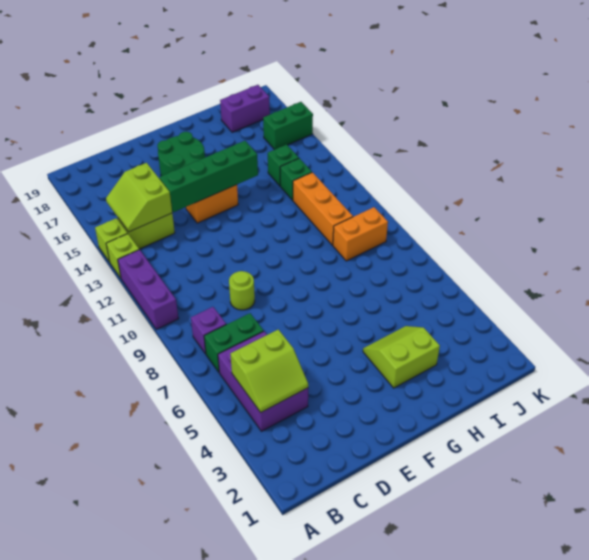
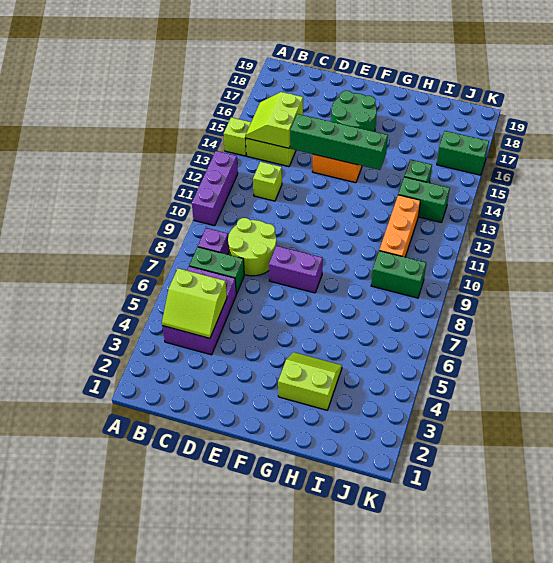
lime 1x1 brick [106,234,139,278] -> lime 1x1 brick moved to [253,162,282,201]
lime 1x1 round brick [229,271,255,310] -> lime 2x2 round brick [228,218,276,276]
orange 1x2 brick [333,207,388,261] -> green 1x2 brick [371,251,426,298]
green 1x1 brick [280,158,312,200] -> green 1x2 brick [398,177,450,223]
purple 1x2 brick [220,85,270,132] -> purple 1x2 brick moved to [269,246,323,293]

